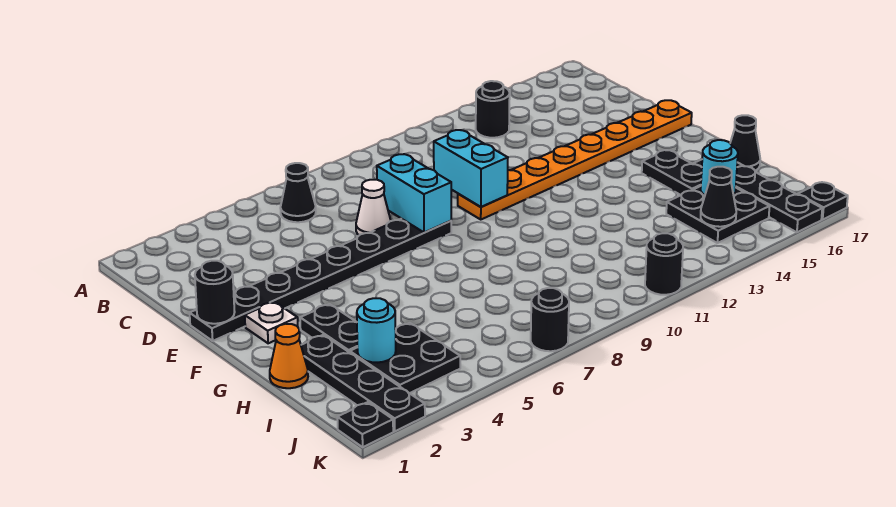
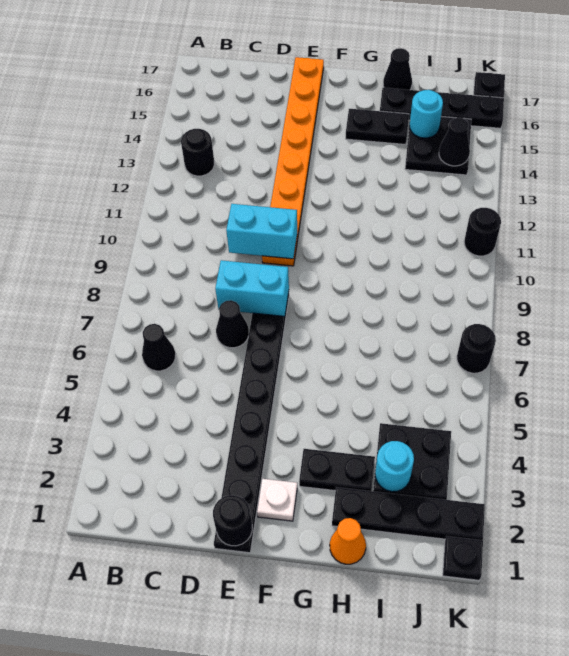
white 1x1 cone [356,180,391,235] -> black 1x1 cone [216,300,249,348]

